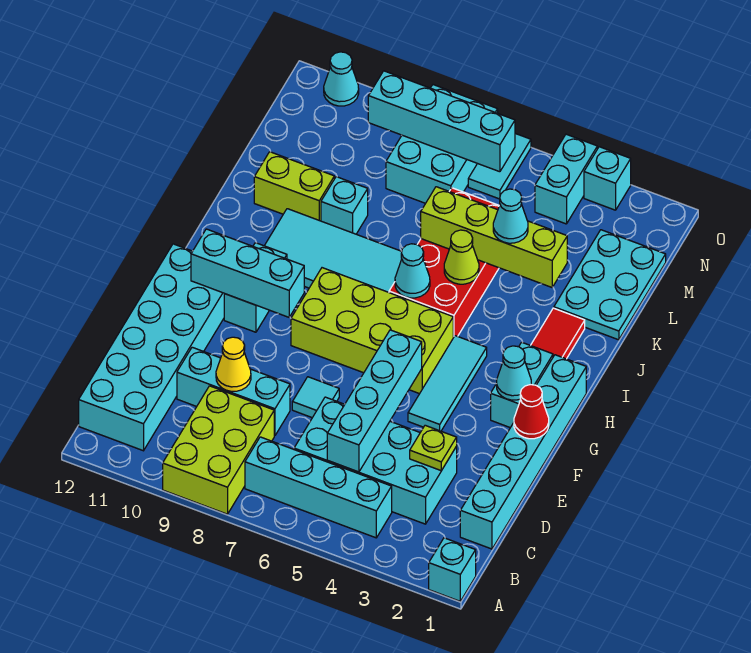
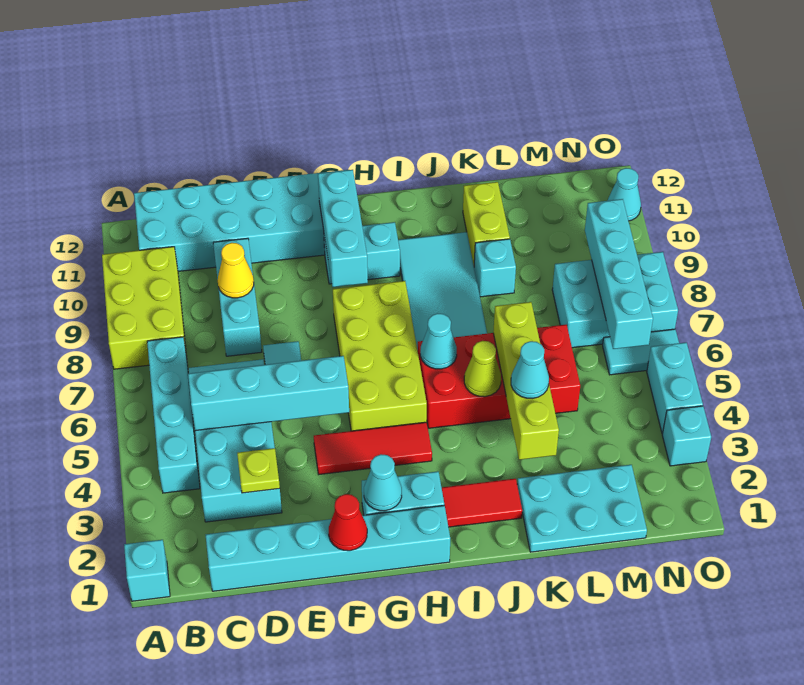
lime 2x3 brick [163,386,274,514] -> lime 2x3 brick turned to [102,247,187,369]
cyan 1x3 tile [408,336,487,431] -> red 1x3 tile [314,422,432,474]
cyan 1x2 brick [535,134,597,224] -> cyan 1x2 brick turned to [647,342,703,434]

